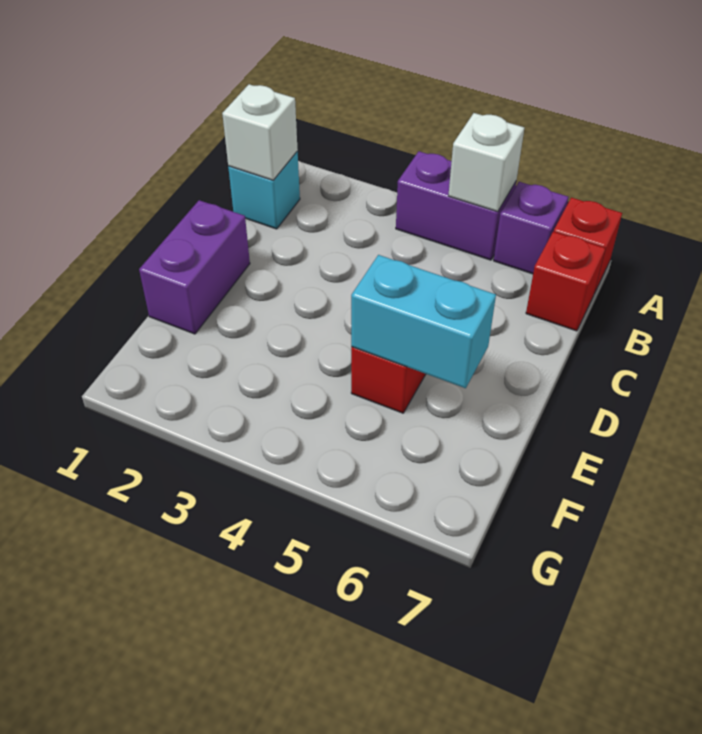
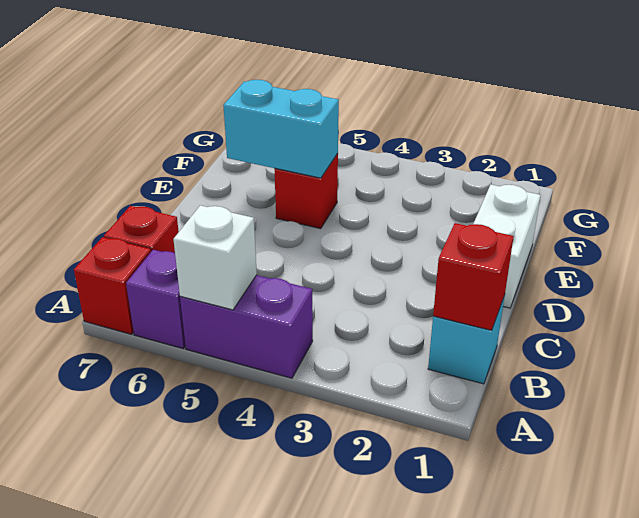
white 1x1 brick [222,84,298,180] -> red 1x1 brick [433,223,514,330]
purple 1x2 brick [139,200,250,334] -> white 1x2 brick [473,184,541,308]

